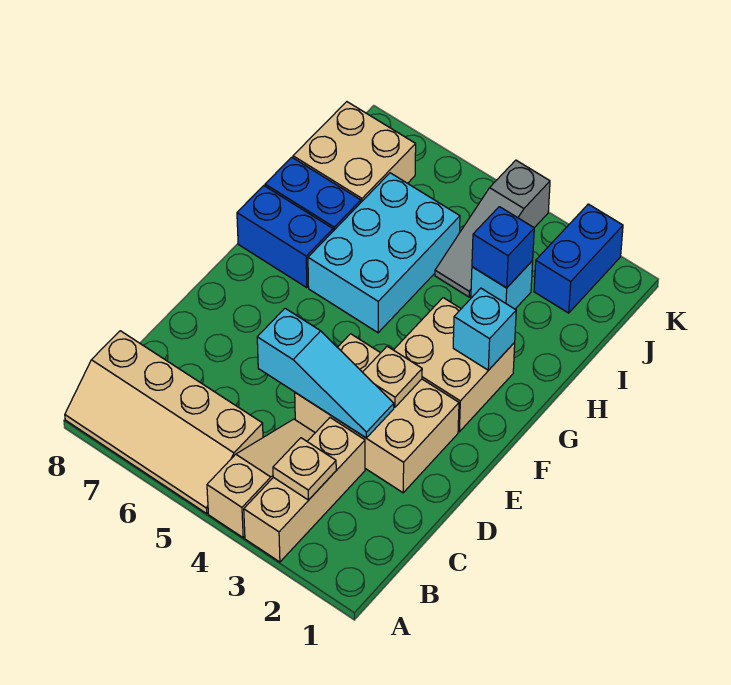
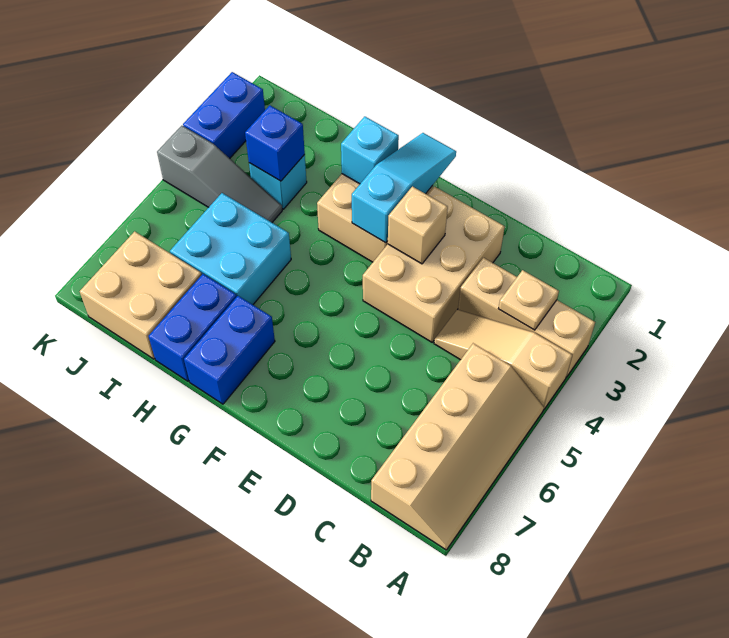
cyan 1x3 slope [257,308,394,438] -> cyan 1x3 slope moved to [352,133,456,243]
tan 1x1 plate [363,346,422,407] -> tan 1x1 brick [388,186,448,264]
cyan 2x3 brick [308,173,460,333] -> cyan 2x2 brick [170,193,291,305]
blue 1x2 brick [534,204,623,313] -> blue 1x2 brick turned to [183,72,265,158]

